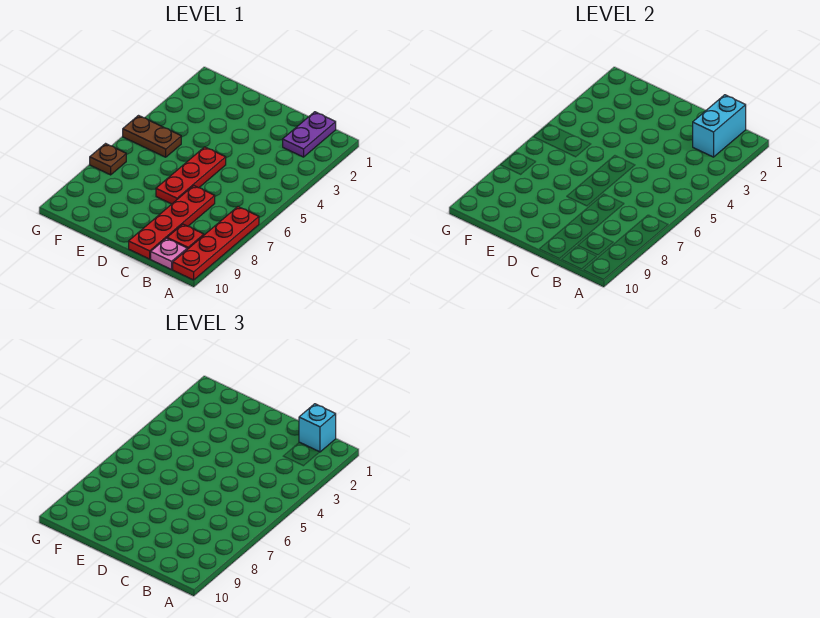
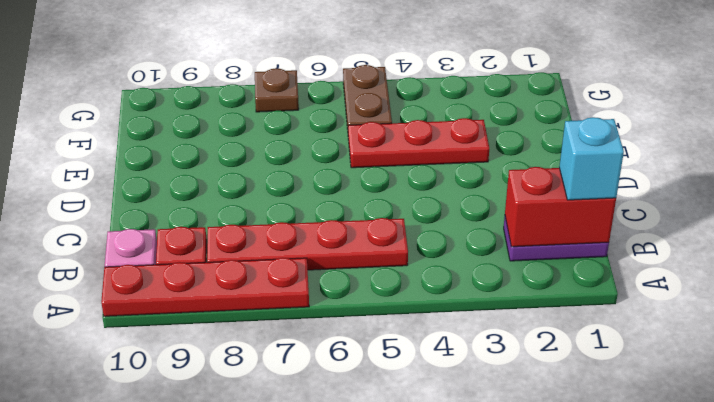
cyan 1x2 brick [693,95,746,157] -> red 1x2 brick [505,167,616,247]
red 1x4 plate [129,186,215,259] -> red 1x4 plate moved to [207,218,408,270]
red 1x3 plate [156,147,226,204] -> red 1x3 plate moved to [348,118,489,168]

